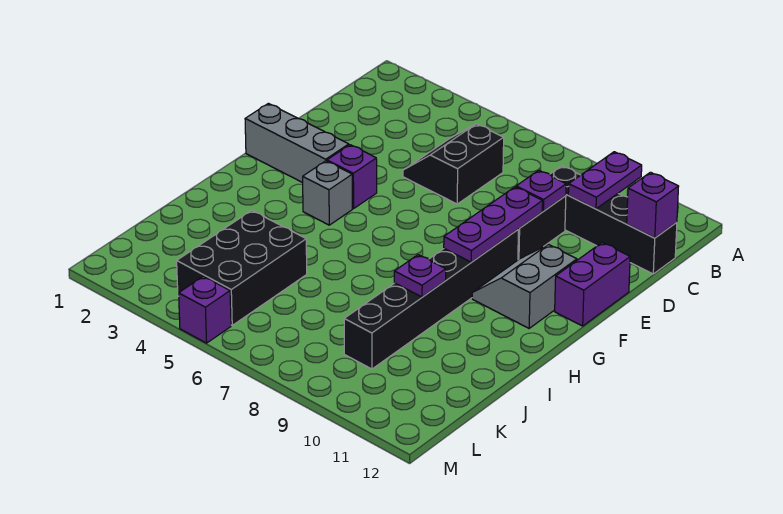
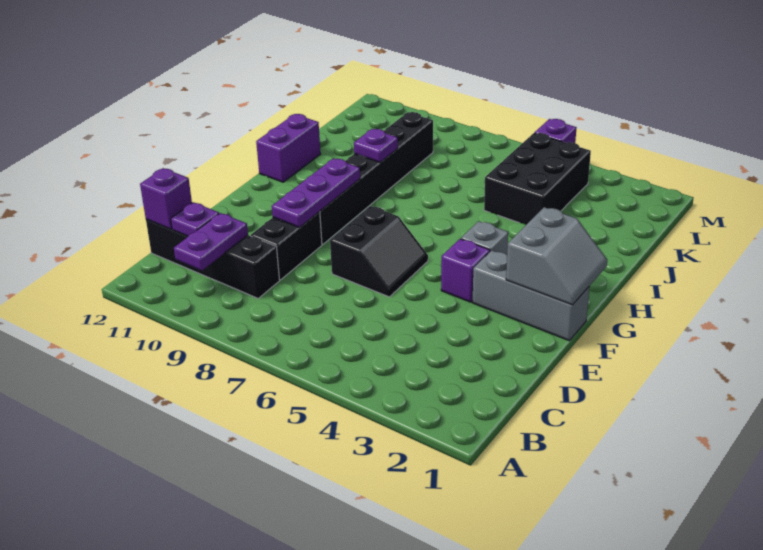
black 2x2 slope [403,124,504,204] -> black 2x2 slope moved to [330,206,428,297]
purple 1x1 plate [516,170,566,211] -> purple 1x1 plate moved to [171,202,219,236]
purple 1x2 brick [555,243,630,326] -> purple 1x2 brick moved to [256,114,320,182]
grey 2x2 slope [472,244,577,328] -> grey 2x2 slope moved to [506,207,607,305]

